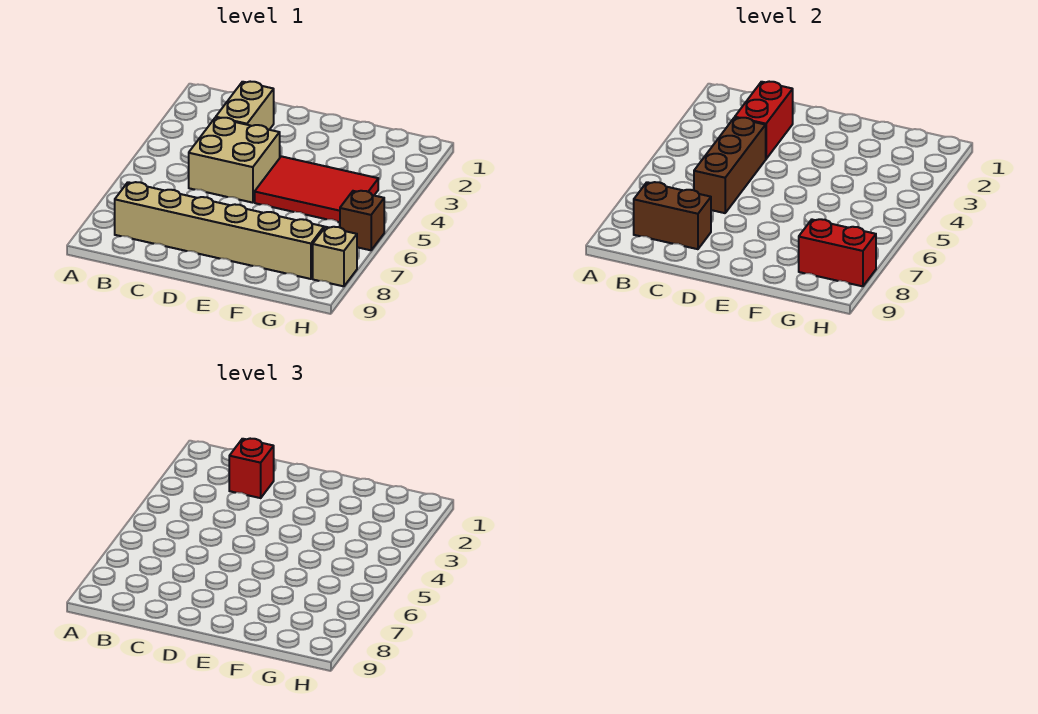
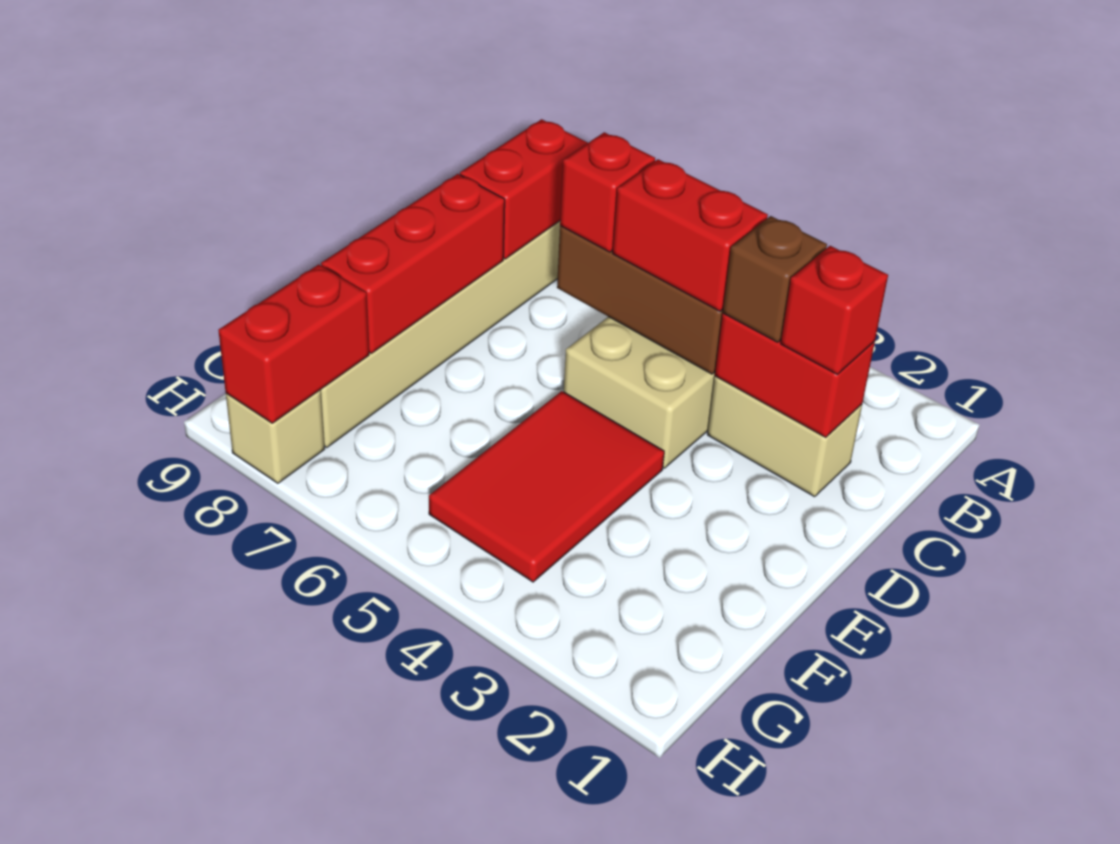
brown 1x2 brick [633,182,711,249] -> red 1x2 brick [460,119,588,259]
none -> red 1x2 brick [613,159,768,311]
none -> red 1x1 brick [560,132,655,252]
none -> red 1x3 brick [321,174,505,353]
brown 1x1 brick [340,191,384,250] -> brown 1x1 brick moved to [723,216,827,342]

